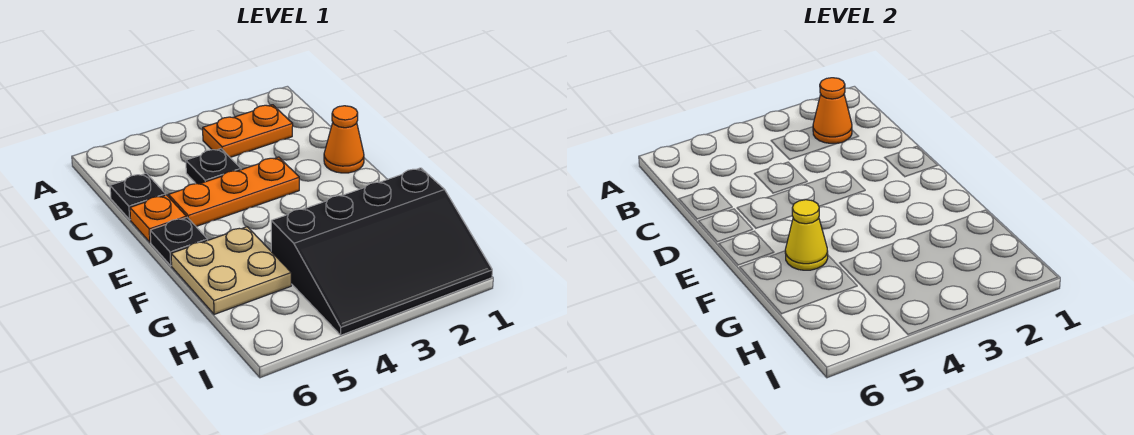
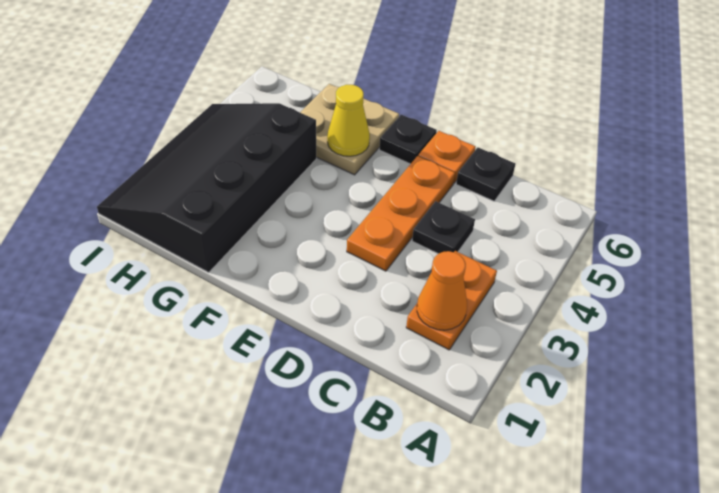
orange 1x1 cone [324,106,364,173] -> none

